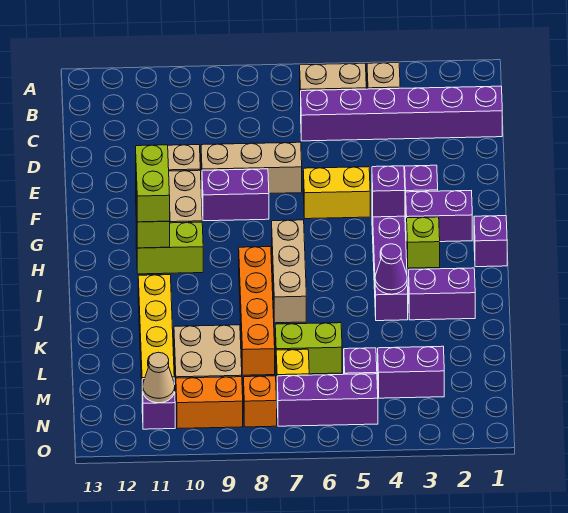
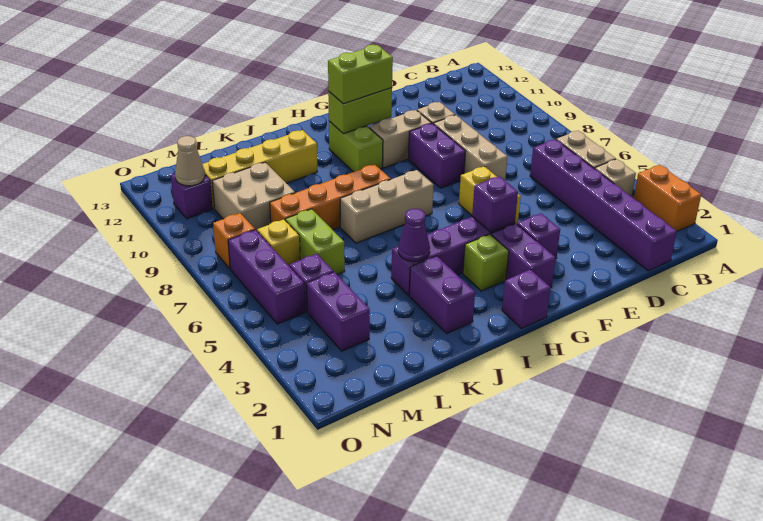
orange 1x2 brick [176,377,243,429] -> orange 1x2 brick moved to [634,165,701,231]

